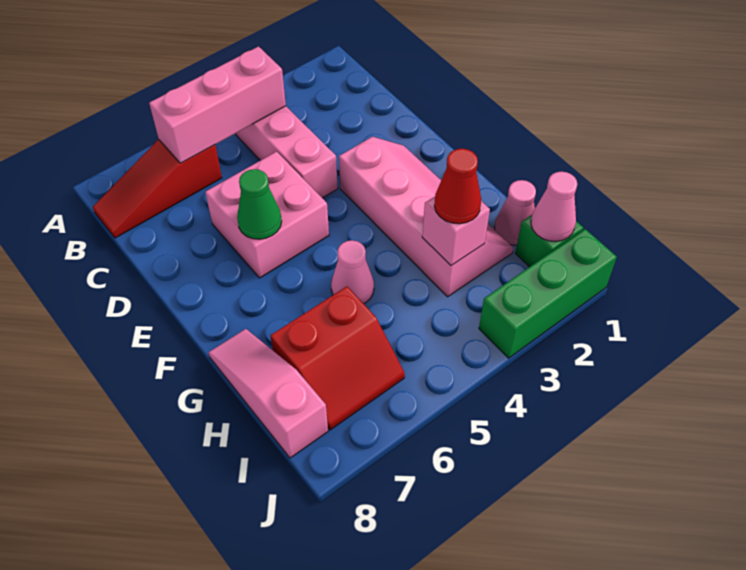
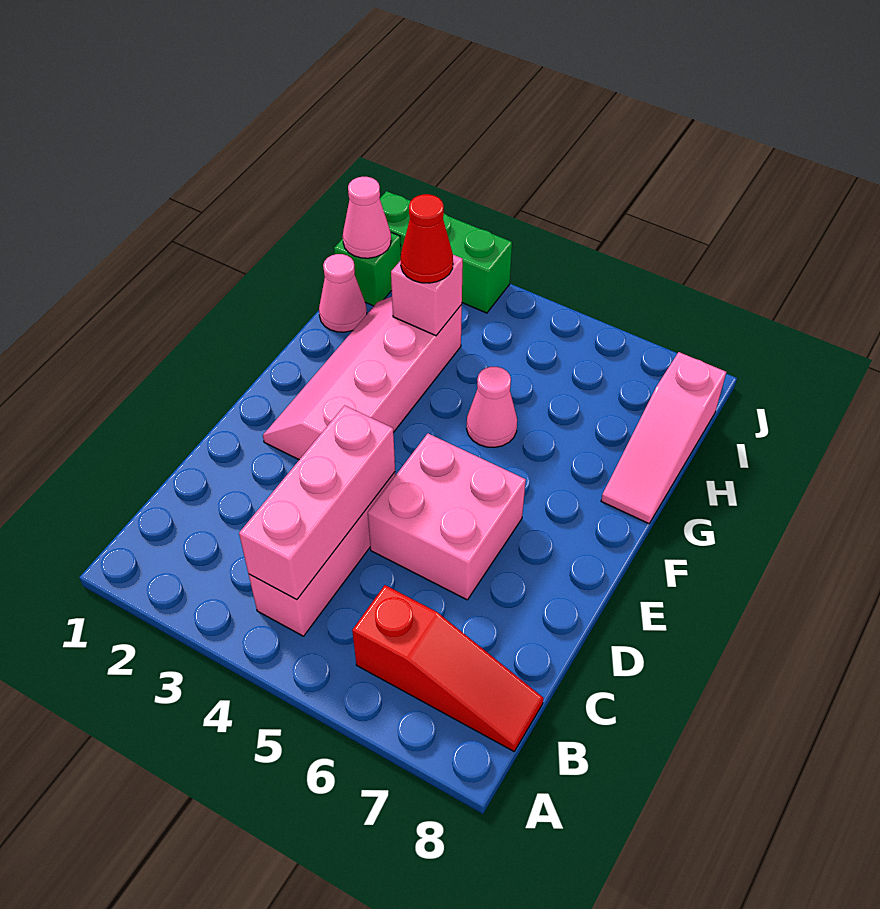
pink 1x3 brick [149,47,286,163] -> pink 1x3 brick turned to [239,405,395,600]
green 1x1 cone [237,169,282,239] -> none
red 2x2 slope [270,286,405,430] -> none

